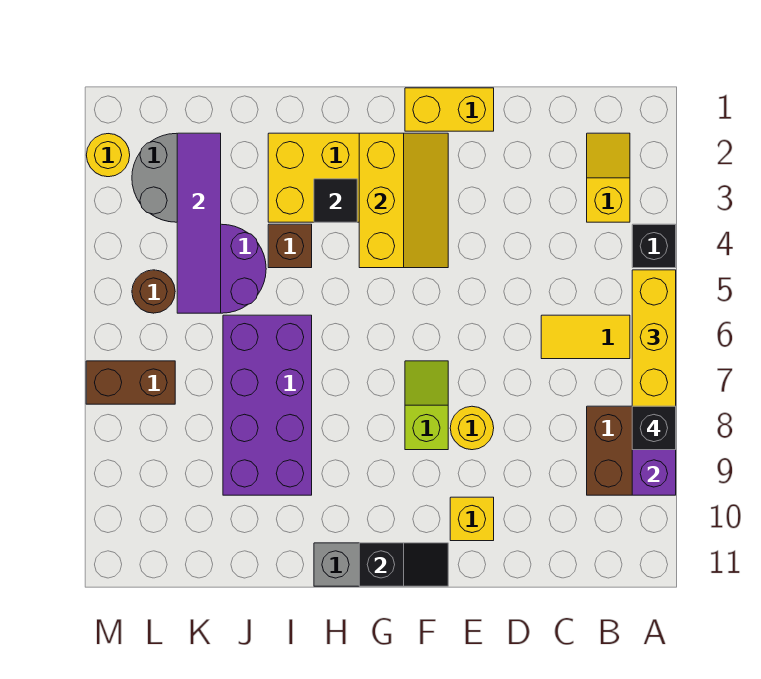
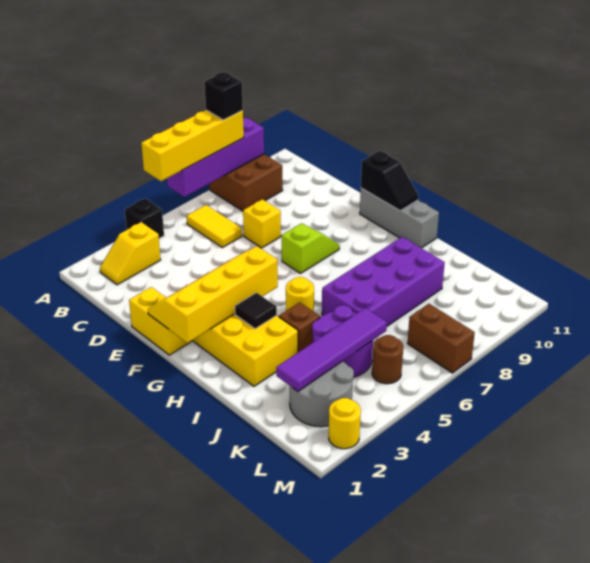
yellow 1x1 round brick [450,406,494,450] -> yellow 1x1 round brick moved to [286,277,314,311]
yellow 1x1 brick [450,497,494,541] -> yellow 1x1 brick moved to [243,199,281,248]
yellow 2x3 slope [359,133,448,268] -> yellow 2x4 slope [148,246,278,343]
lime 1x2 slope [405,361,448,450] -> lime 1x2 slope turned to [282,223,340,273]
black 1x2 slope [359,543,448,586] -> black 1x2 slope turned to [361,151,418,211]

